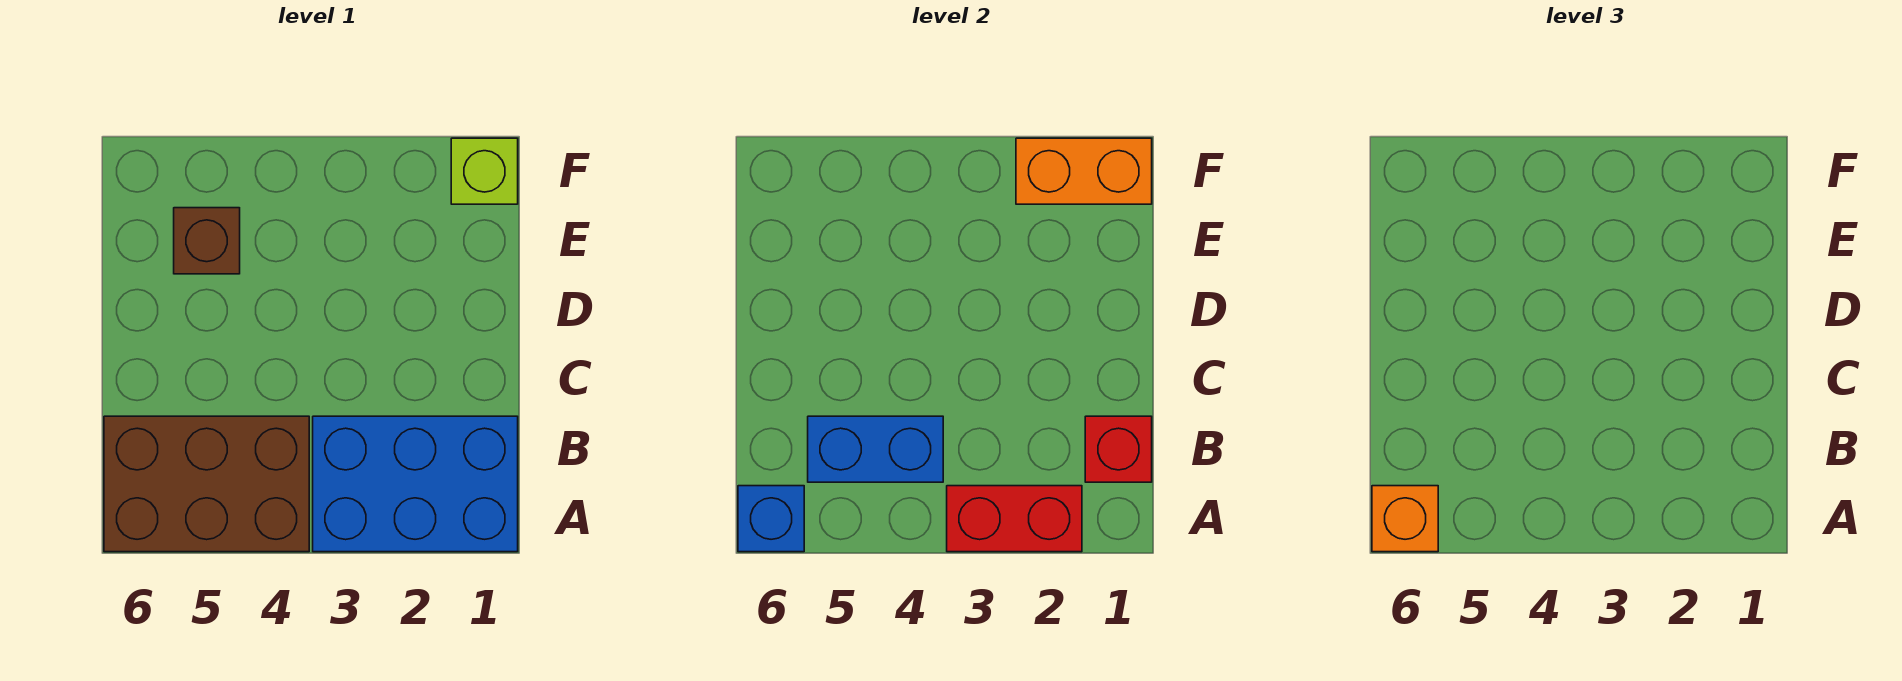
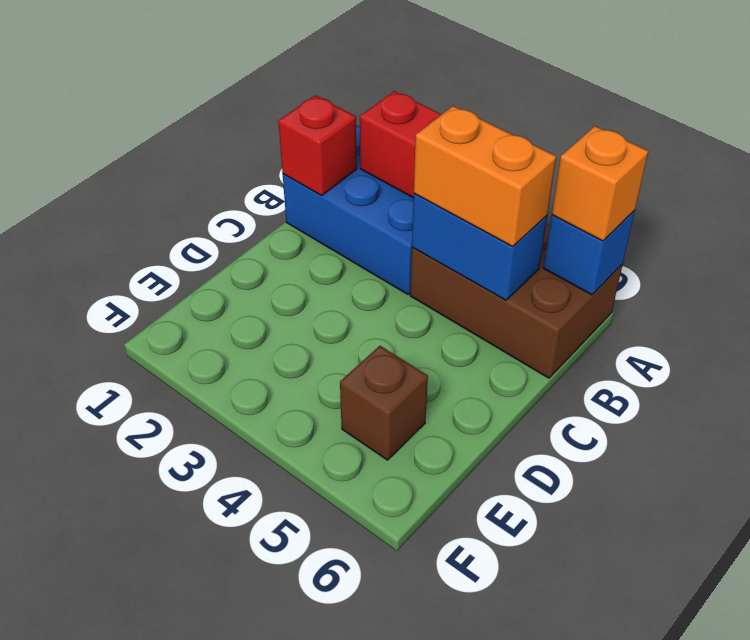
lime 1x1 brick [451,138,518,204] -> none
orange 1x2 brick [1016,138,1152,204] -> orange 1x2 brick moved to [414,106,556,246]

